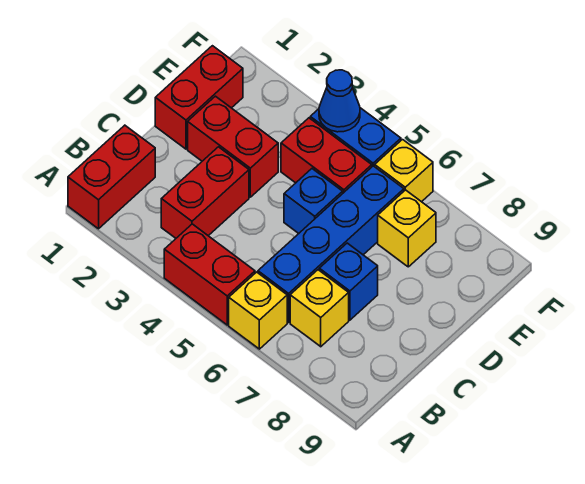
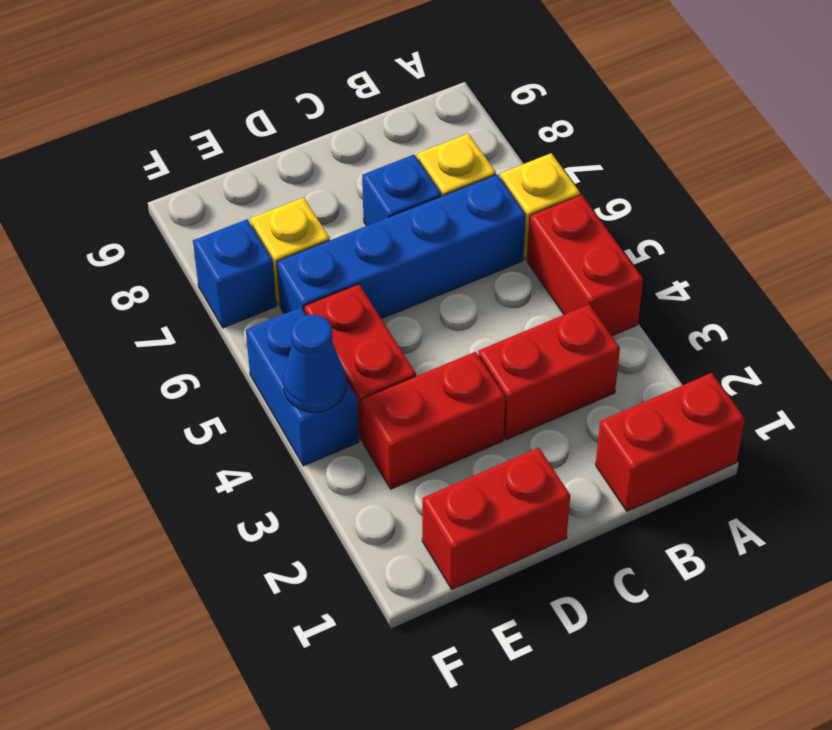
red 1x2 brick [188,96,278,197] -> red 1x2 brick turned to [361,352,505,489]
blue 1x1 brick [284,169,343,233] -> blue 1x1 brick moved to [193,219,276,328]
yellow 1x1 brick [375,140,433,202] -> none

